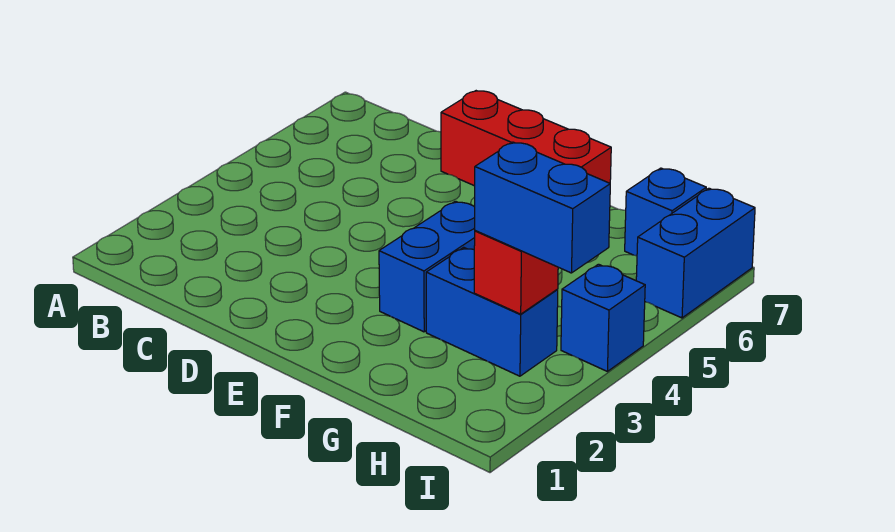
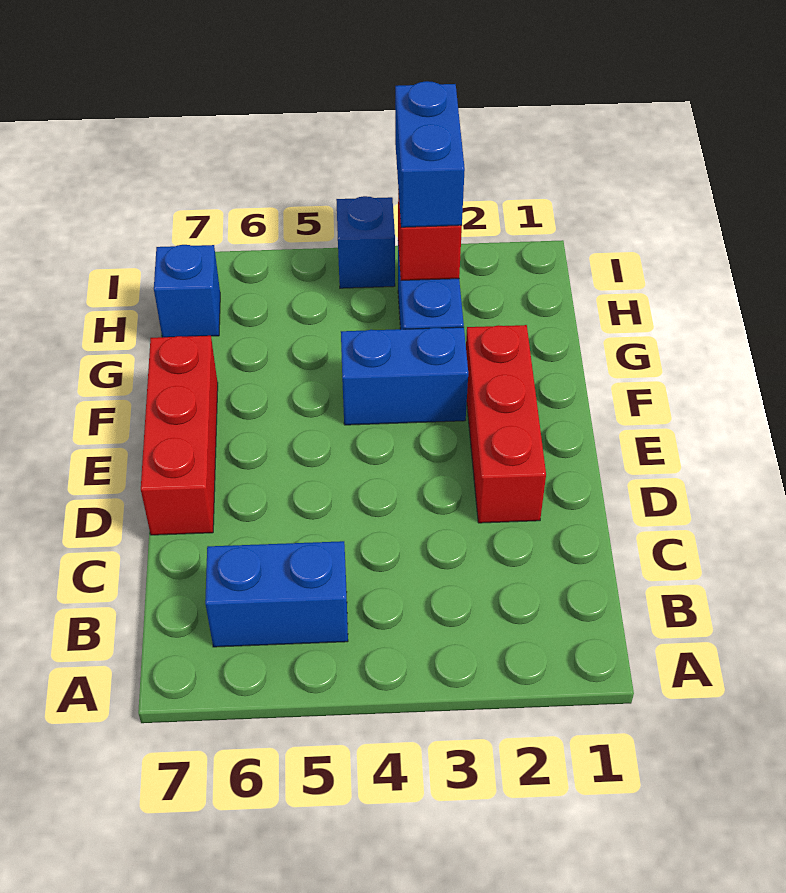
none -> red 1x3 brick [466,325,546,523]
blue 1x2 brick [636,188,755,318] -> blue 1x2 brick moved to [205,541,348,647]

